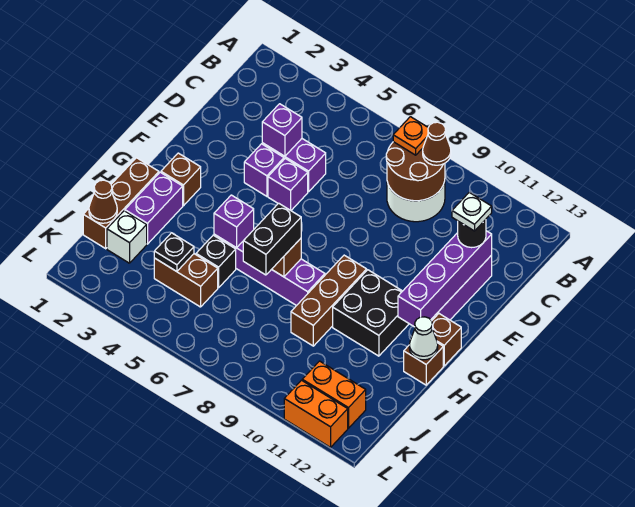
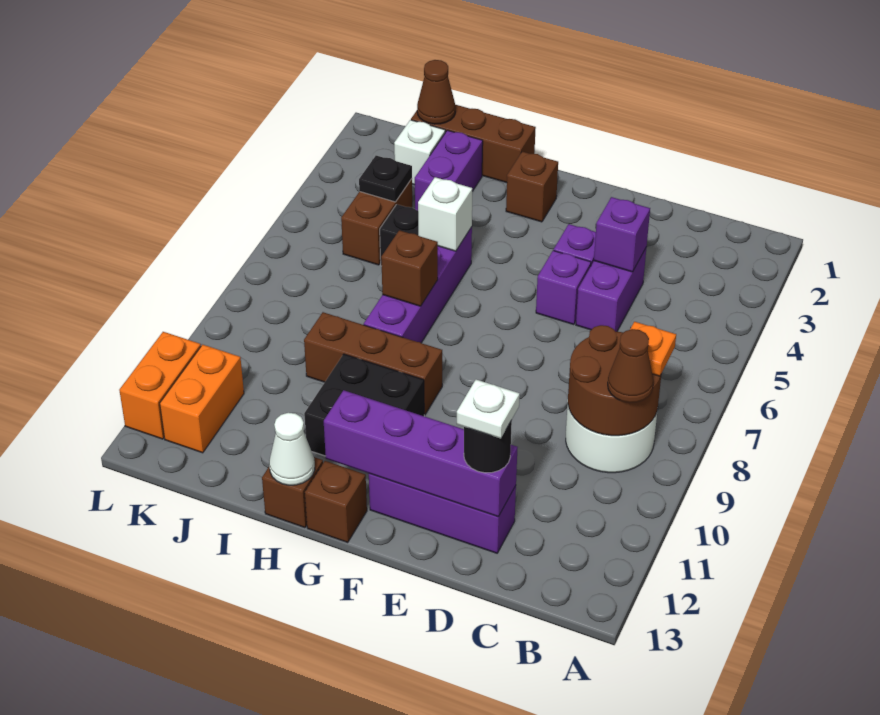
purple 1x2 brick [125,172,183,244] -> purple 1x2 brick turned to [415,130,483,210]
purple 1x1 brick [214,195,254,248] -> white 1x1 brick [418,177,472,251]
black 1x2 brick [243,203,301,275] -> none

